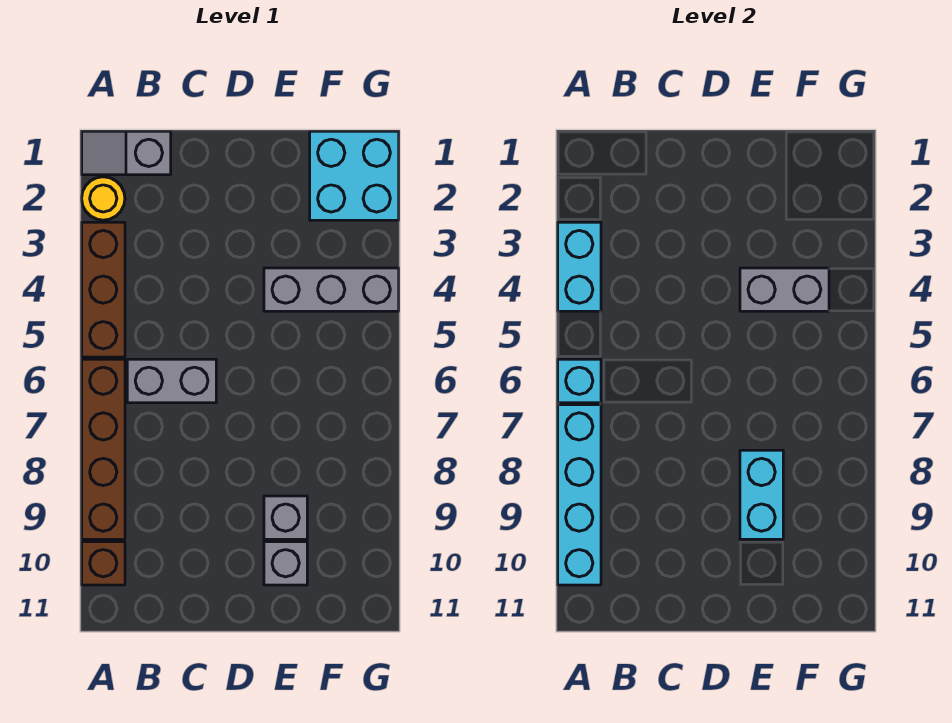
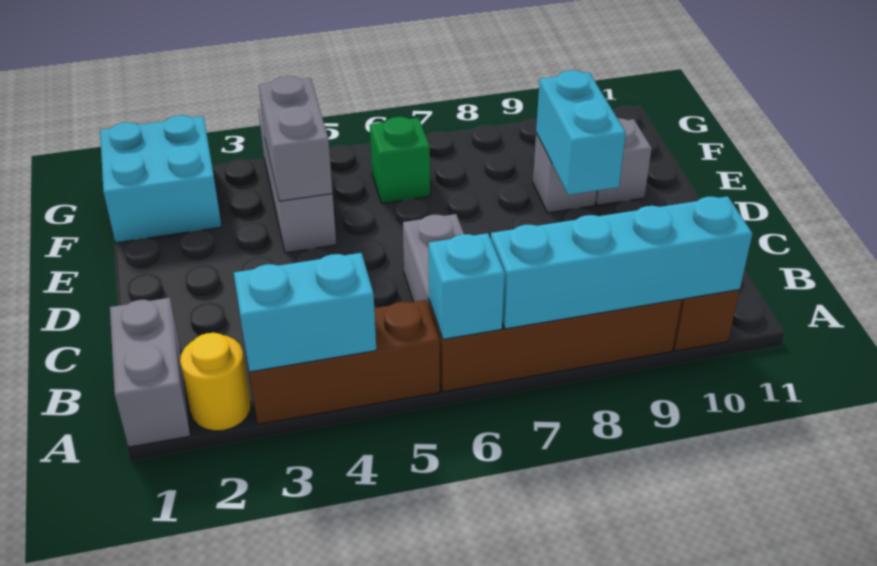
grey 1x2 slope [82,131,171,175] -> grey 1x2 brick [110,298,190,447]
cyan 1x2 brick [740,450,783,539] -> cyan 1x2 brick turned to [536,70,626,195]
none -> green 1x1 brick [370,117,430,204]

